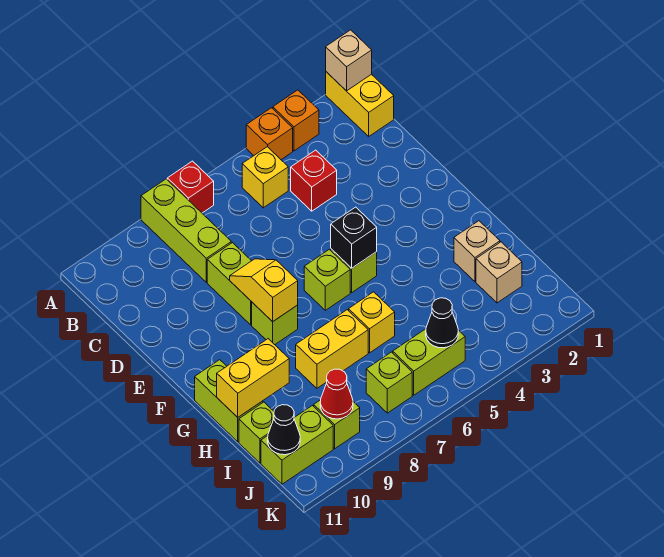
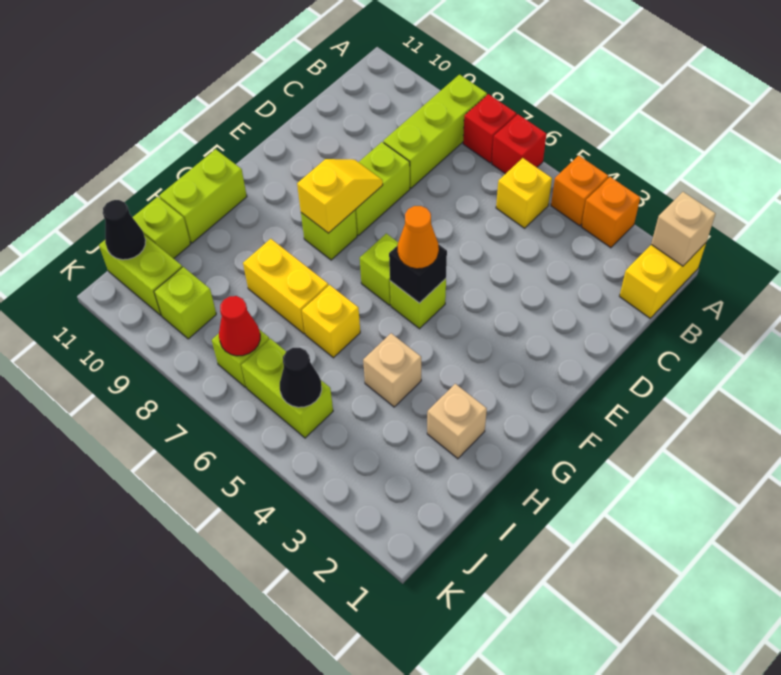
red 1x1 brick [291,150,337,211] -> red 1x1 brick moved to [492,114,546,174]
none -> orange 1x1 cone [398,206,439,269]
yellow 1x2 brick [217,339,289,417] -> none
tan 1x1 brick [476,242,522,303] -> tan 1x1 brick moved to [363,333,421,407]
red 1x1 cone [320,369,353,419] -> red 1x1 cone moved to [219,296,260,356]

